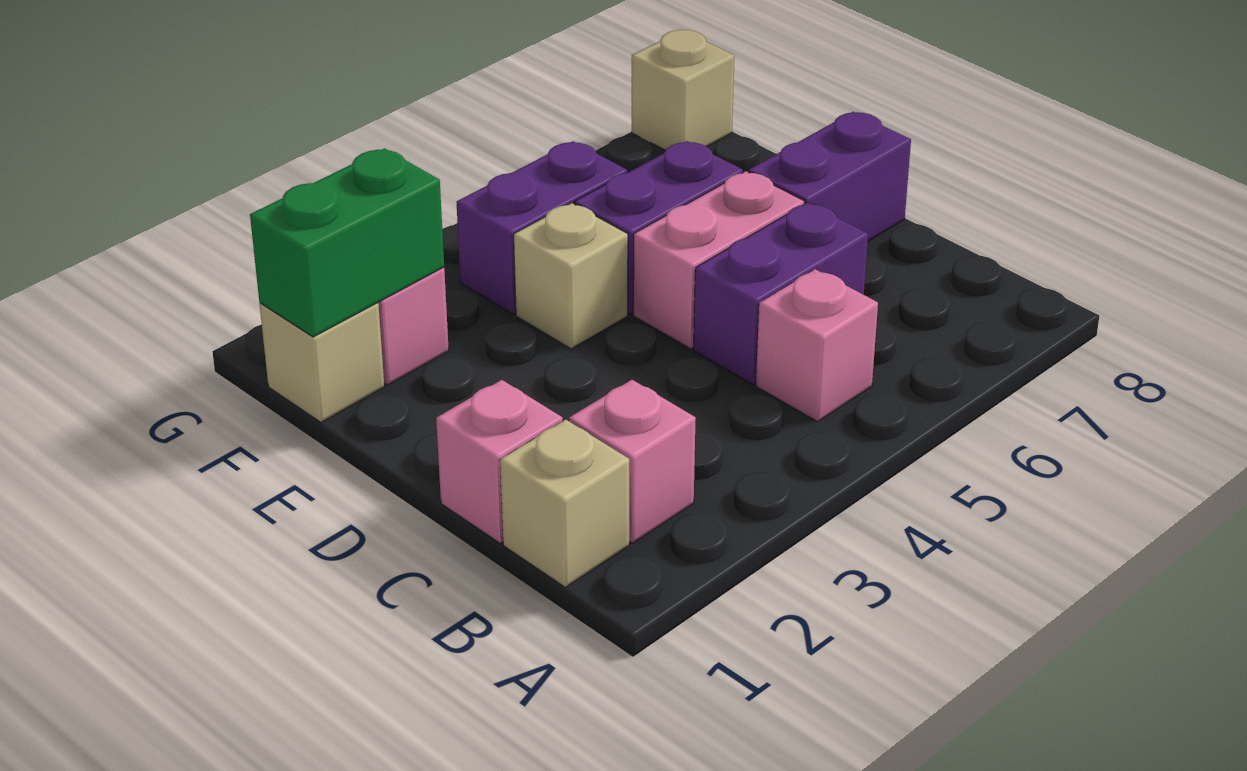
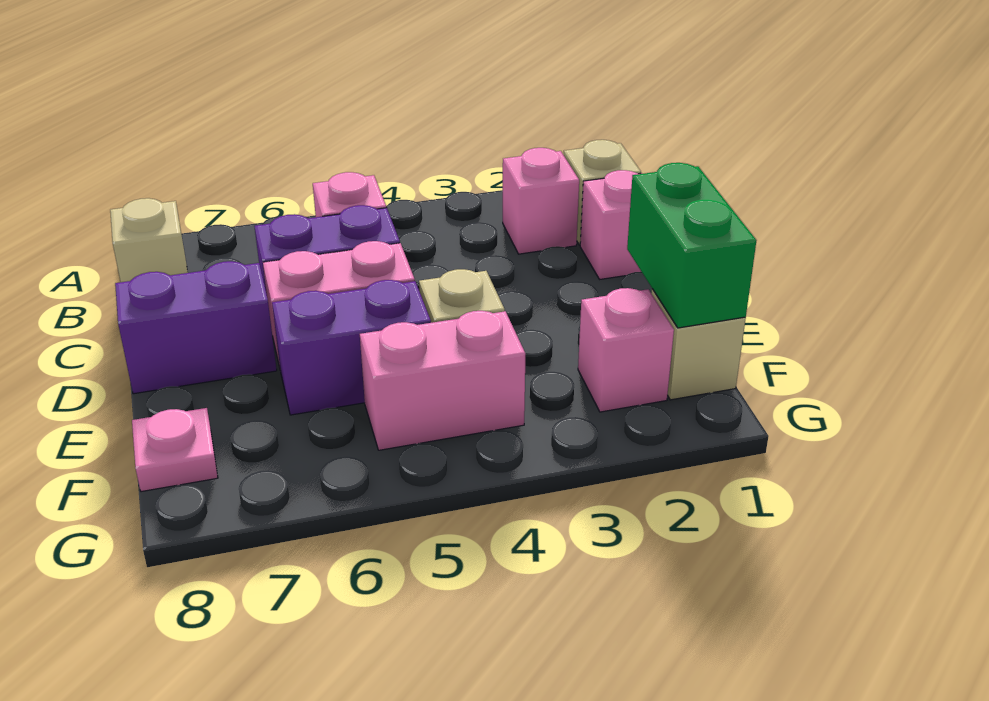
green 1x2 brick [250,148,444,337] -> green 1x2 brick turned to [627,163,756,328]
purple 1x2 brick [457,141,627,314] -> pink 1x2 brick [360,311,526,450]
none -> pink 1x1 plate [132,408,218,492]
tan 1x1 brick [632,30,734,150] -> tan 1x1 brick moved to [110,198,188,282]

